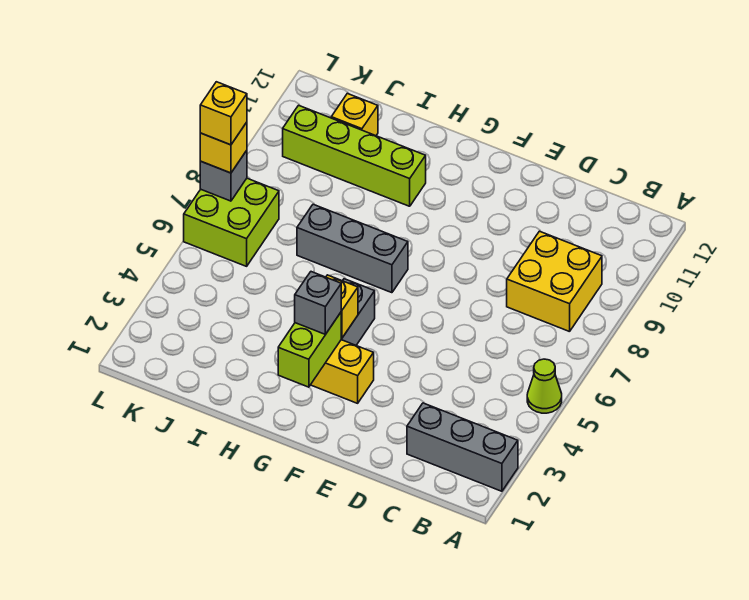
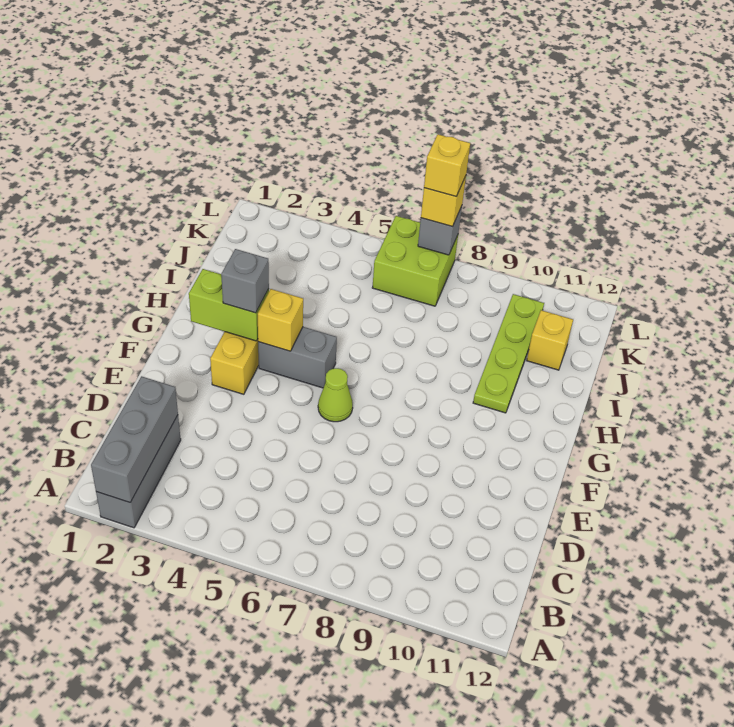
lime 1x1 cone [527,359,562,413] -> lime 1x1 cone moved to [318,368,353,422]
yellow 2x2 brick [507,231,602,332] -> none
grey 1x3 brick [297,204,408,293] -> grey 1x3 brick moved to [91,376,178,502]
lime 1x4 brick [283,105,426,206] -> lime 1x4 plate [473,294,544,413]

